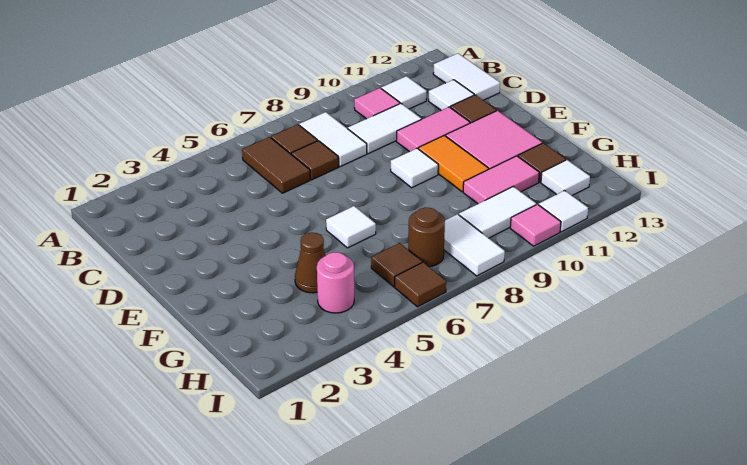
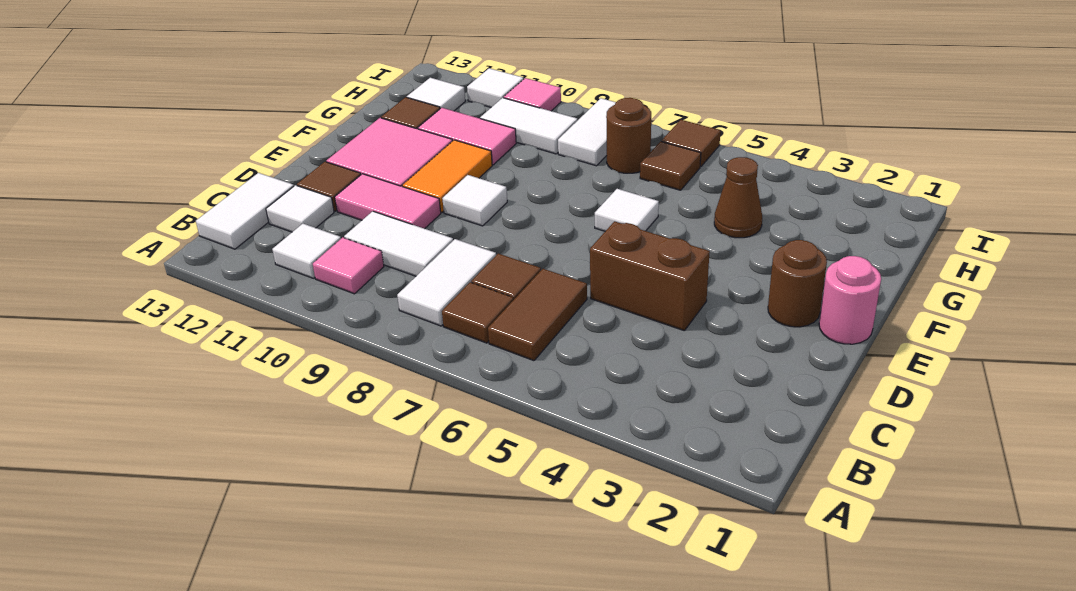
none -> brown 1x2 brick [590,221,710,330]
none -> brown 1x1 round brick [768,240,827,327]
pink 1x1 round brick [317,252,354,313] -> pink 1x1 round brick moved to [819,256,881,344]

